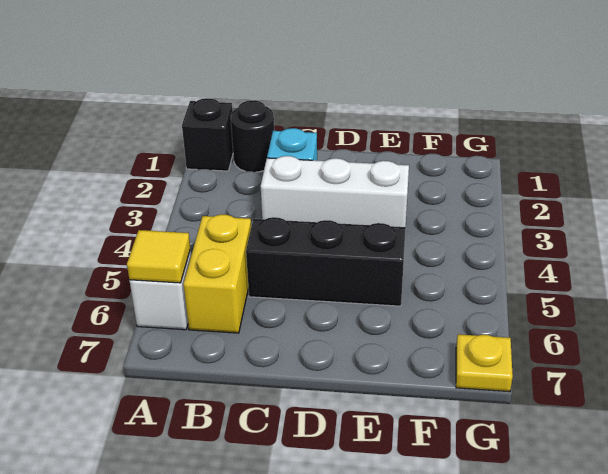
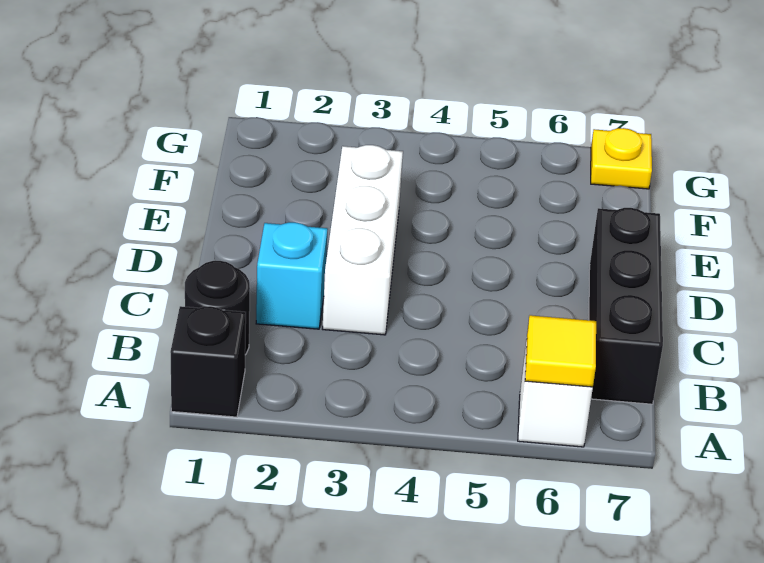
yellow 1x2 brick [184,214,251,333] -> none
black 1x3 brick [246,217,406,306] -> black 1x3 brick moved to [589,208,663,404]

